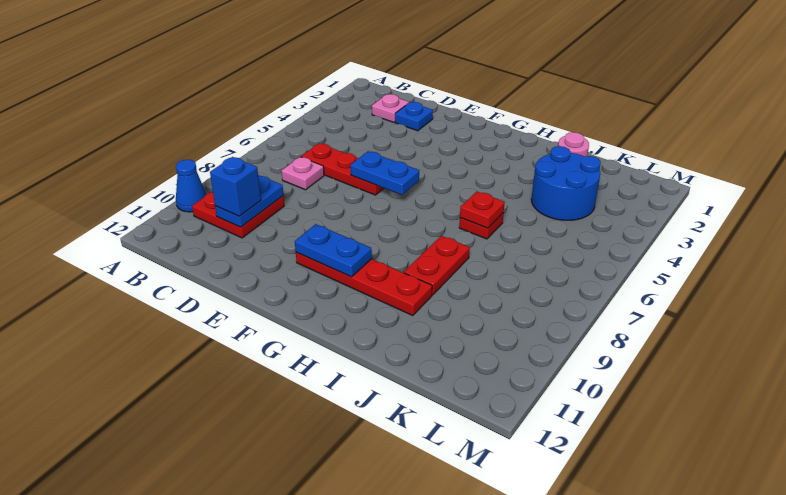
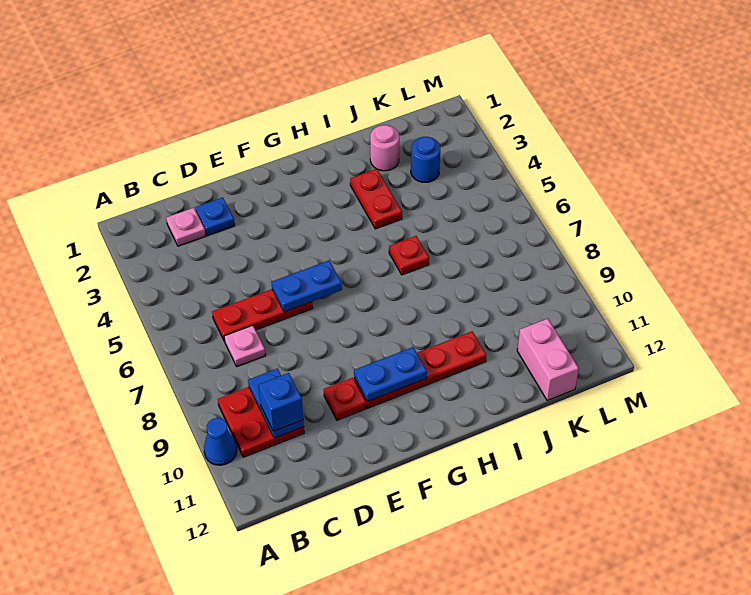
red 1x1 plate [460,192,505,228] -> red 1x1 plate moved to [324,378,366,420]
red 1x2 plate [404,236,470,295] -> red 1x2 plate moved to [350,169,402,229]
blue 2x2 round brick [531,146,601,220] -> blue 1x1 round brick [411,137,440,182]
none -> pink 1x2 brick [517,319,579,401]

